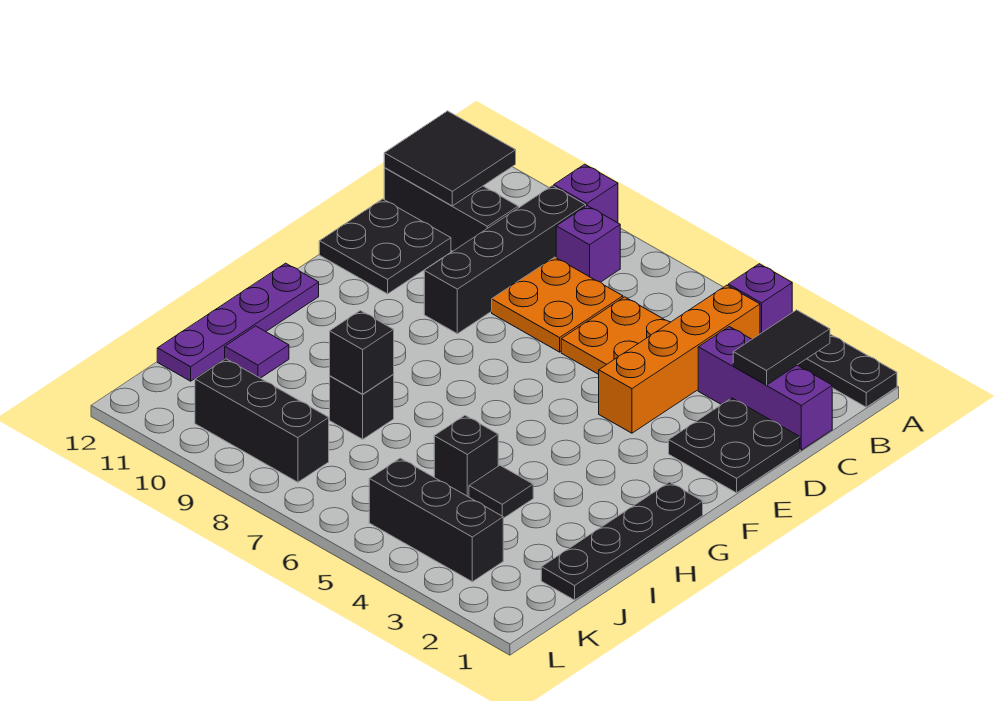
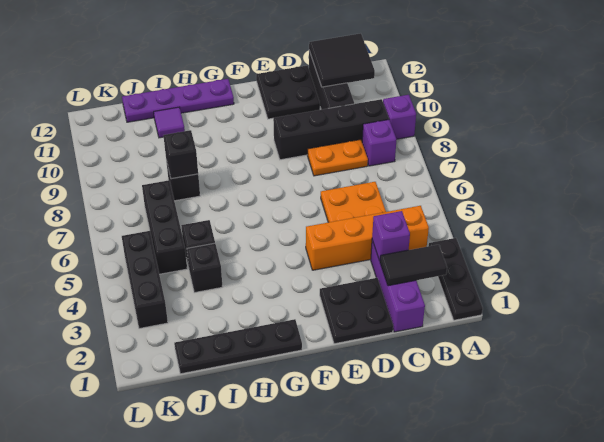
purple 1x1 brick [728,264,792,334] -> purple 1x1 brick moved to [372,211,410,261]
orange 2x2 plate [492,257,623,352] -> orange 1x2 plate [307,140,368,176]
black 1x1 tile [469,466,533,518] -> black 1x1 brick [187,243,223,293]
black 1x3 brick [195,359,329,482] -> black 1x3 brick moved to [142,180,187,274]

